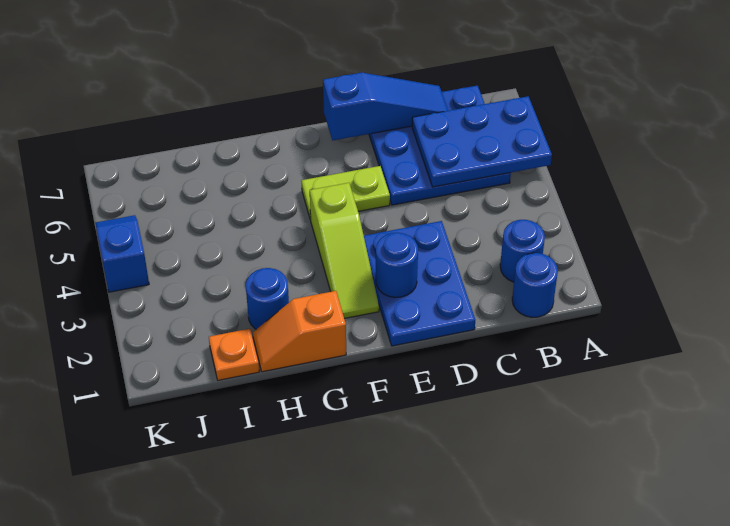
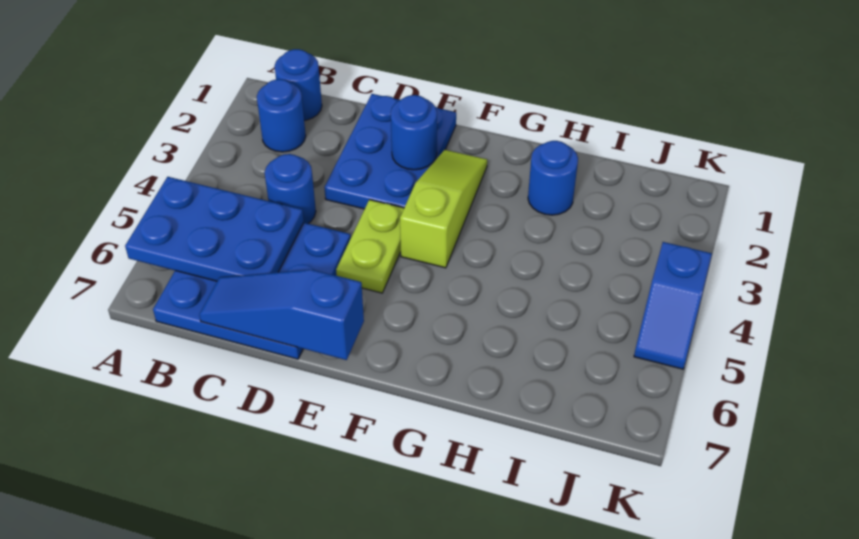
none -> blue 1x1 round brick [265,154,316,224]
lime 1x2 plate [301,166,390,220] -> lime 1x2 plate turned to [336,200,404,293]
orange 1x2 slope [253,291,346,372] -> none
orange 1x1 plate [209,329,259,380] -> none

